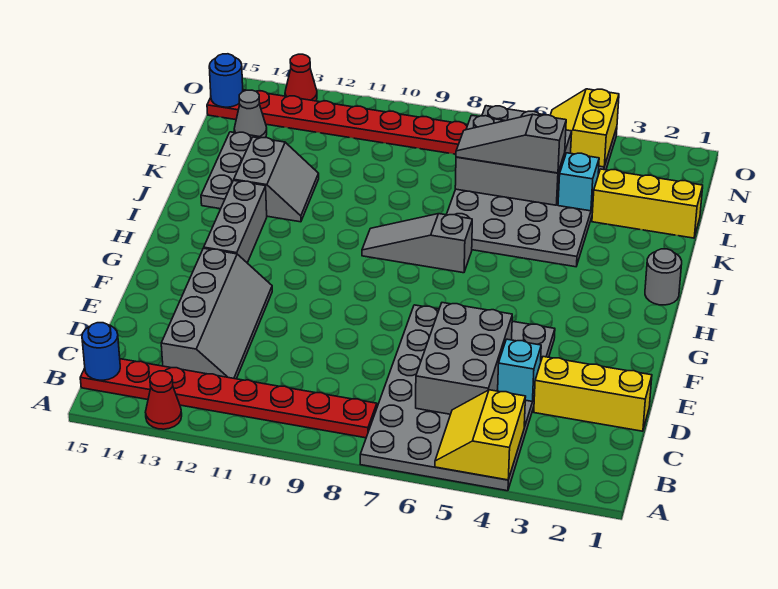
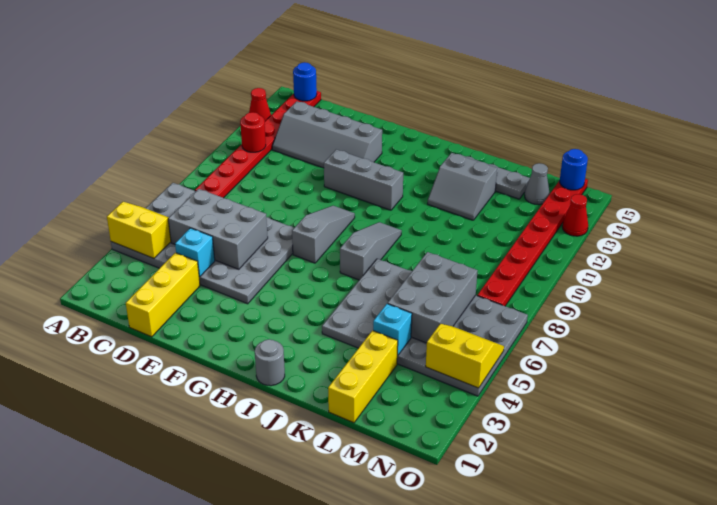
none -> red 1x1 round brick [240,112,266,152]
grey 1x3 brick [204,180,267,263] -> grey 1x3 brick moved to [324,150,403,210]
grey 1x3 slope [456,114,566,173] -> grey 1x3 slope moved to [292,206,355,263]

